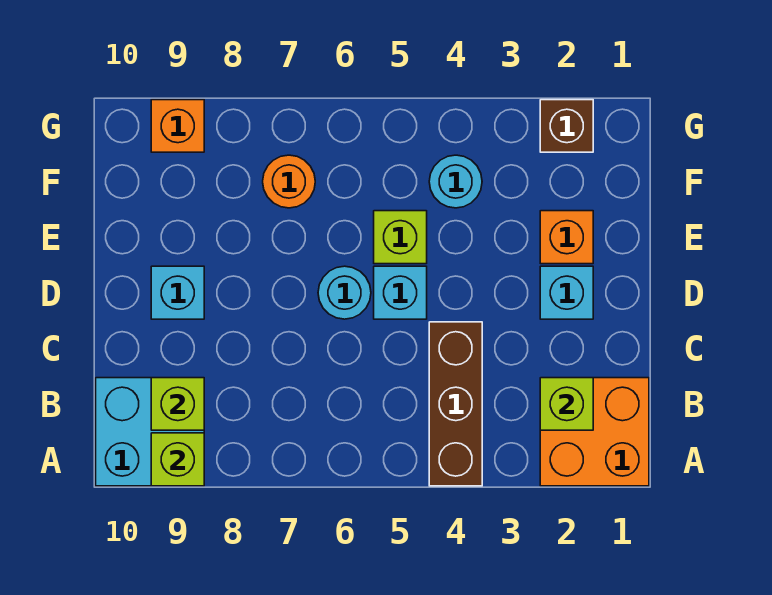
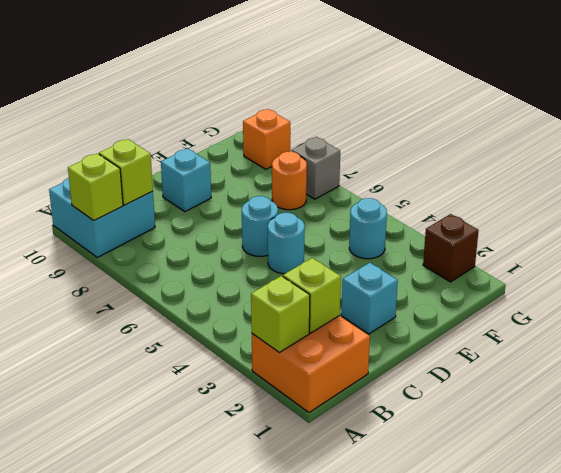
brown 1x3 brick [429,322,482,486] -> none
cyan 1x1 brick [374,266,427,319] -> cyan 1x1 round brick [268,213,305,274]
orange 1x1 brick [540,211,593,264] -> none
lime 1x1 brick [374,211,427,264] -> lime 1x1 brick moved to [251,276,310,352]
none -> grey 1x1 brick [291,137,340,199]

